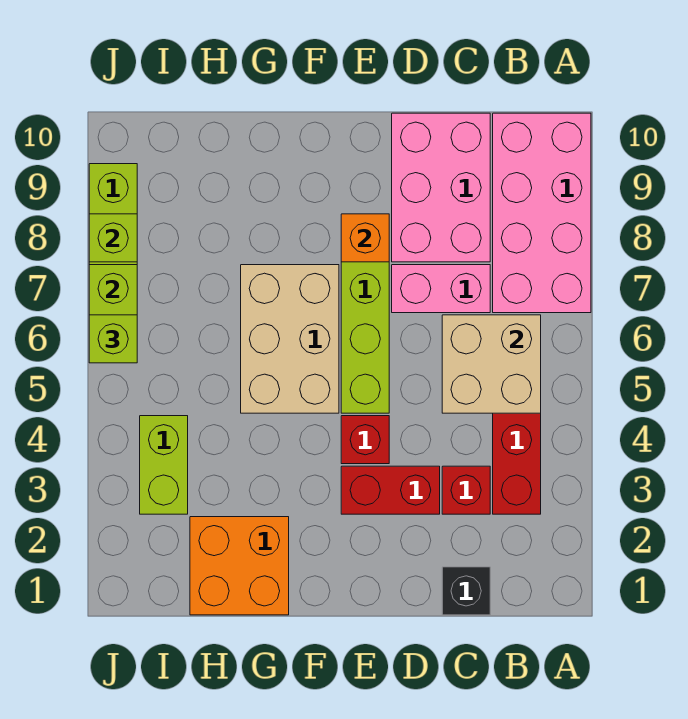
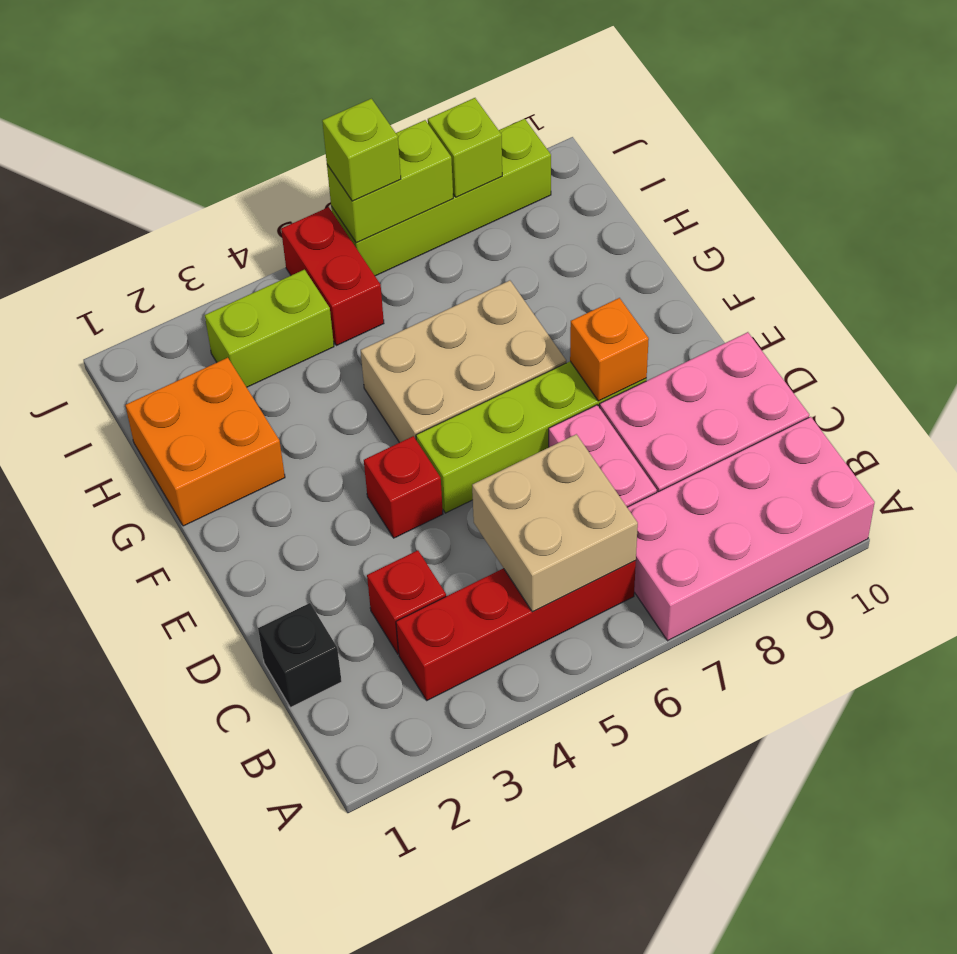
red 1x2 brick [341,466,440,514] -> red 1x2 brick moved to [281,207,384,346]

